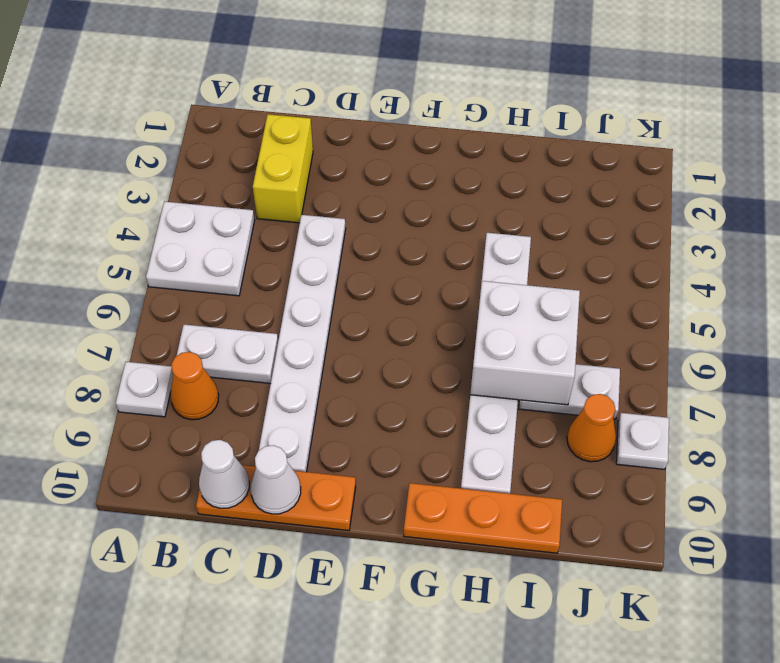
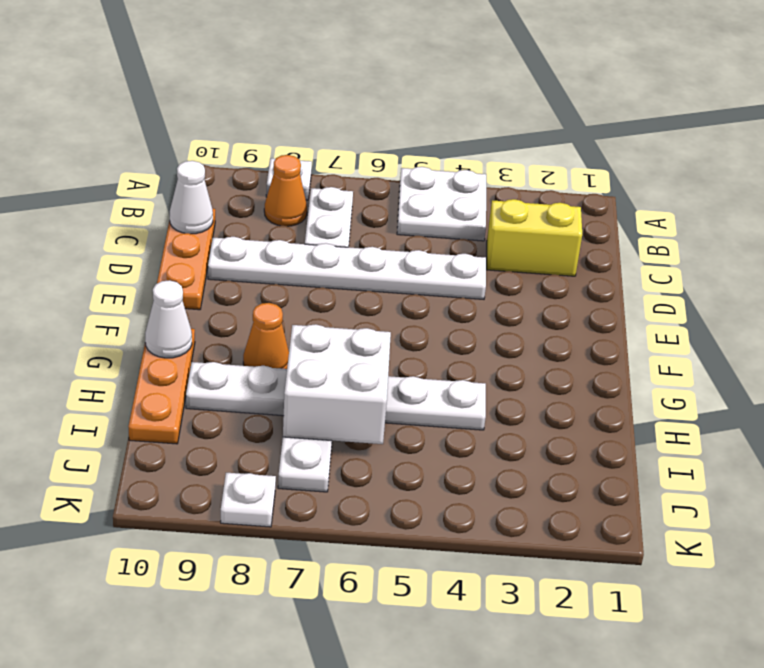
white 1x1 cone [251,445,301,514] -> white 1x1 cone moved to [145,280,192,358]
orange 1x1 cone [567,394,616,462] -> orange 1x1 cone moved to [243,303,289,369]

